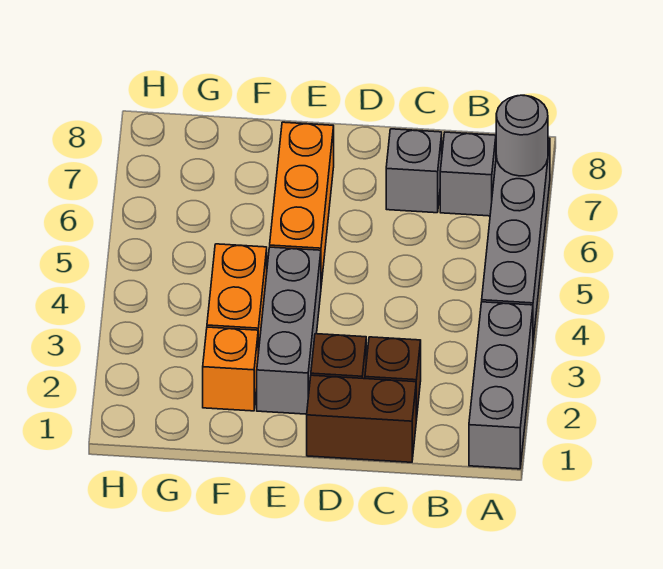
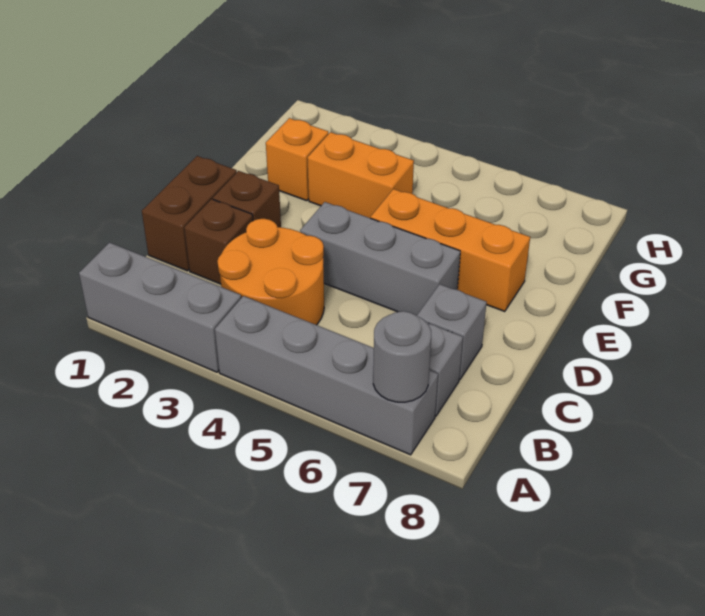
none -> orange 2x2 round brick [218,219,324,325]
grey 1x3 brick [257,247,321,414] -> grey 1x3 brick moved to [300,202,460,316]

